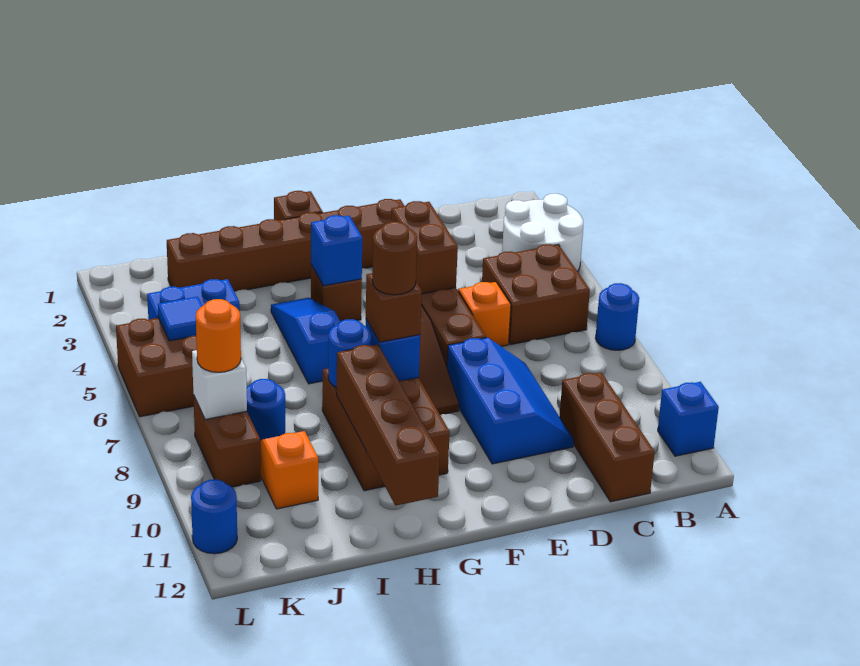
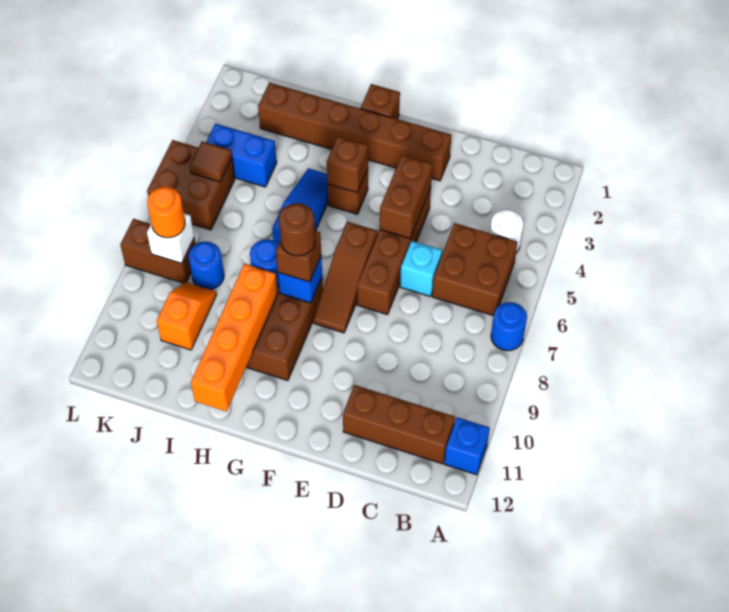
white 2x2 round brick [502,194,583,271] -> white 1x1 round brick [490,209,523,253]
brown 1x3 brick [560,372,655,502] -> brown 1x3 brick turned to [343,385,455,464]
orange 1x1 brick [458,282,511,346] -> cyan 1x1 brick [400,241,442,296]
blue 2x3 slope [447,338,574,464] -> none
blue 1x1 brick [311,215,362,286] -> brown 1x1 brick [327,136,368,193]
brown 1x4 brick [337,345,440,506] -> orange 1x4 brick [191,264,278,411]
blue 1x1 tile [158,297,202,341] -> brown 1x1 tile [190,142,232,182]
brown 1x2 brick [193,395,261,487] -> brown 1x2 brick turned to [120,219,195,283]
blue 1x1 round brick [191,479,237,554] -> none

